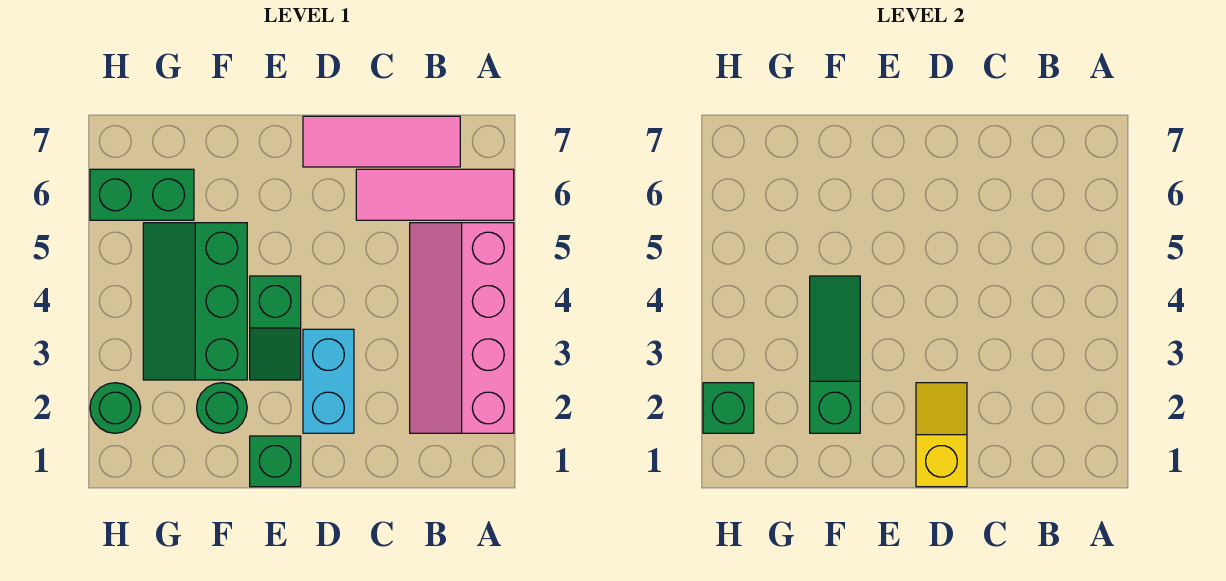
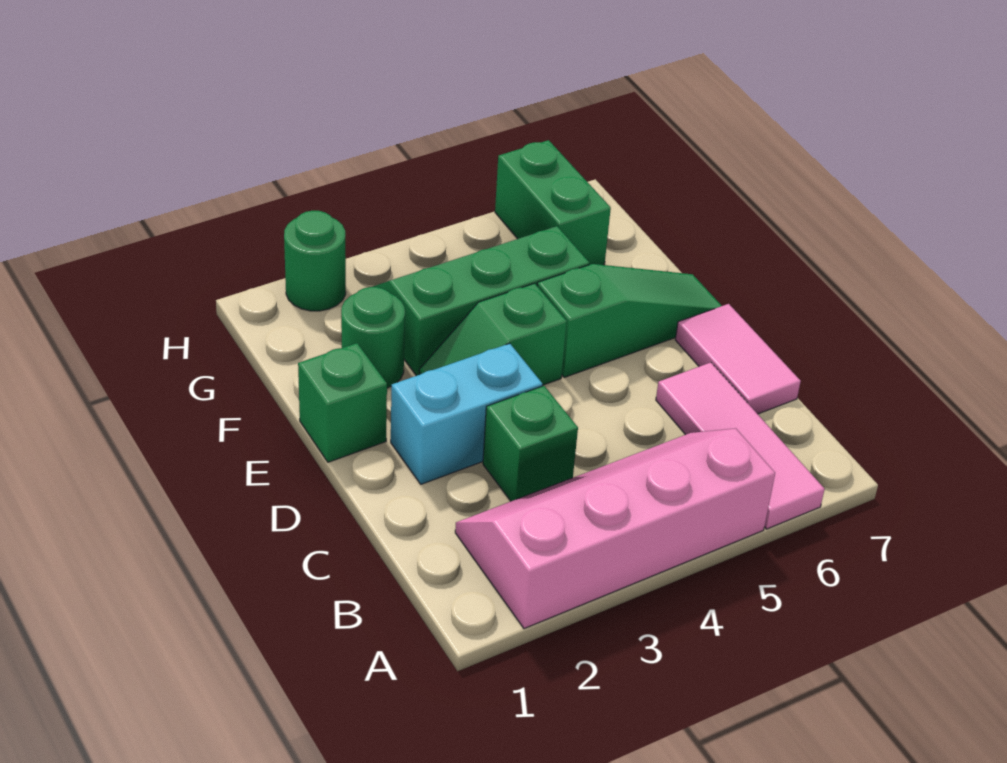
pink 1x3 tile [303,116,460,167] -> pink 1x2 tile [675,304,801,414]
yellow 1x2 slope [916,383,967,487] -> none
green 1x3 slope [810,276,860,433] -> green 1x3 slope moved to [537,264,722,377]
green 1x1 brick [703,383,754,433] -> green 1x1 brick moved to [483,386,578,501]

